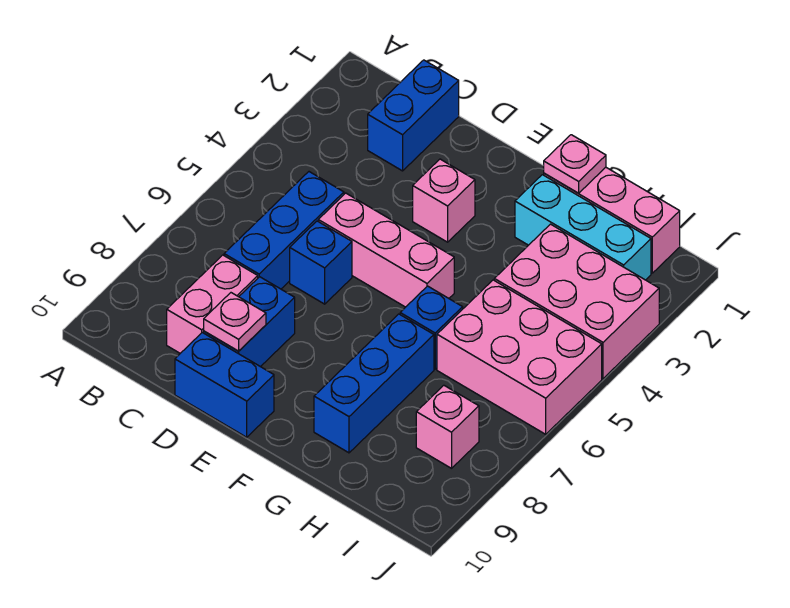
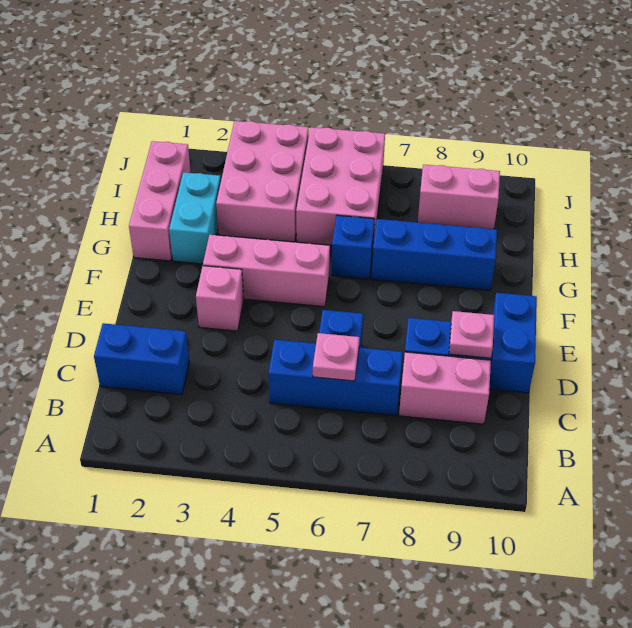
pink 1x3 brick [318,193,454,307] -> pink 1x3 brick turned to [203,235,330,307]
pink 1x1 plate [544,135,606,193] -> pink 1x1 plate moved to [313,333,360,381]
cyan 1x3 brick [515,175,651,280] -> cyan 1x2 brick [169,172,221,264]
pink 1x1 brick [416,385,479,468] -> pink 1x2 brick [418,165,500,229]

